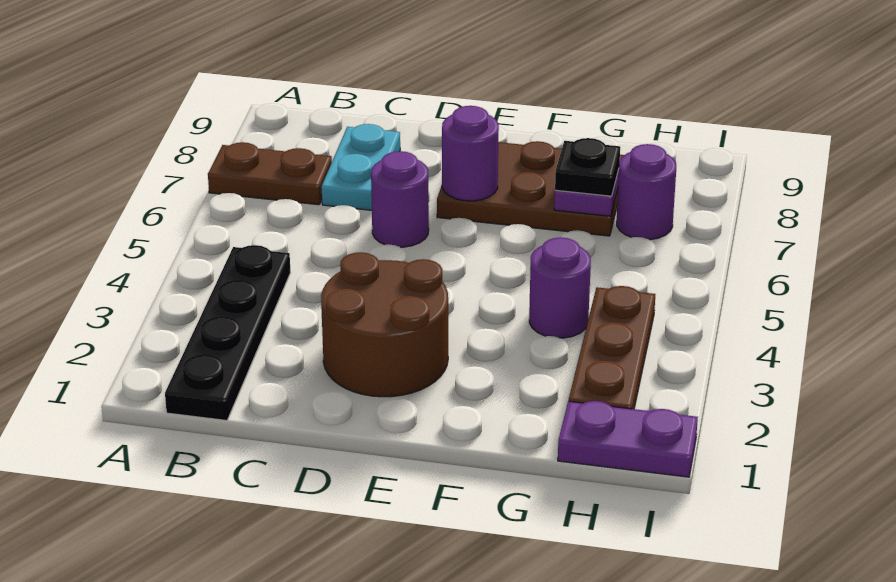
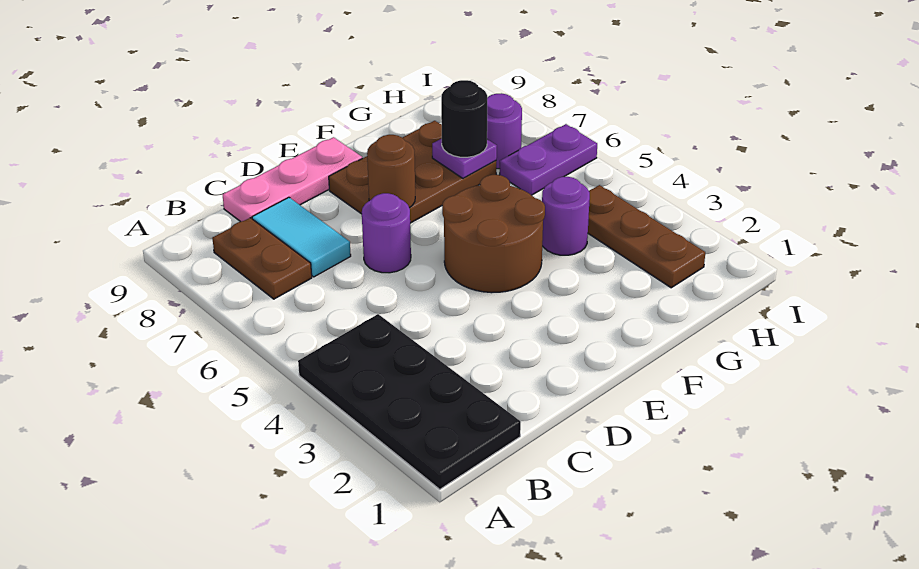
brown 1x2 plate [208,142,332,205] -> brown 1x2 plate turned to [212,218,312,299]
black 1x4 plate [165,245,291,420] -> black 2x4 plate [298,314,521,489]
cyan 1x2 plate [322,124,400,210] -> cyan 1x2 tile [252,197,351,277]
none -> pink 1x3 plate [223,137,362,222]
brown 2x2 round brick [321,252,448,397] -> brown 2x2 round brick moved to [442,175,545,293]
purple 1x1 round brick [442,106,499,201] -> brown 1x1 round brick [367,135,415,208]
black 1x1 plate [555,138,620,196] -> black 1x1 round brick [441,80,487,157]
purple 1x2 plate [558,401,698,477] -> purple 1x2 plate moved to [500,124,597,195]

